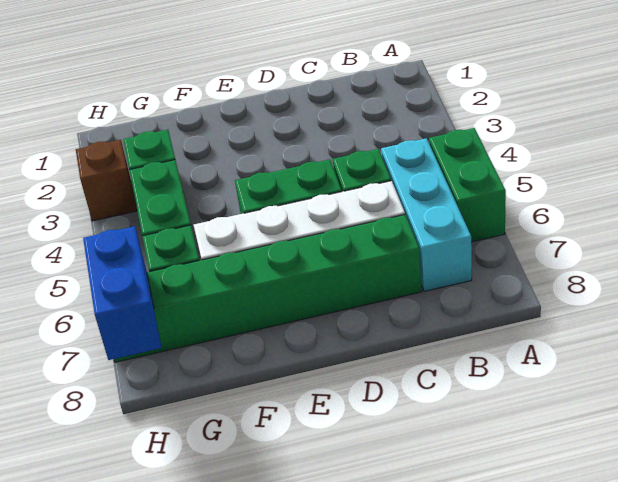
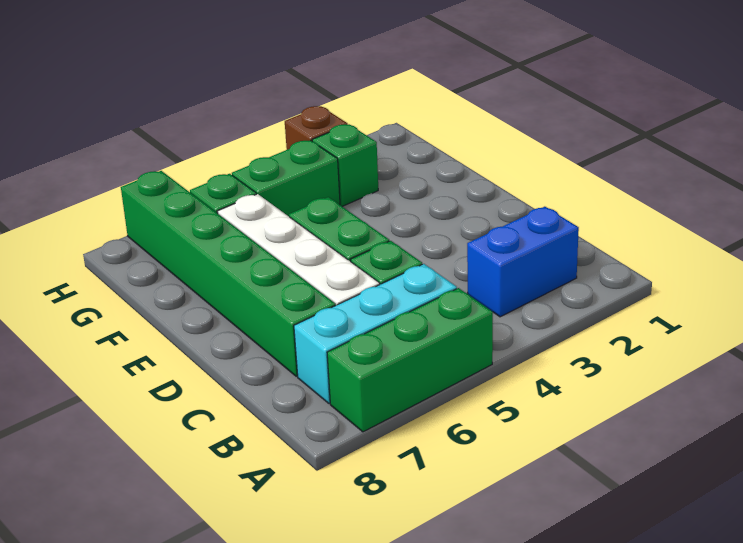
green 1x2 brick [429,128,506,242] -> green 1x3 brick [327,288,493,432]
blue 1x2 brick [83,226,161,360] -> blue 1x2 brick moved to [467,207,579,317]

